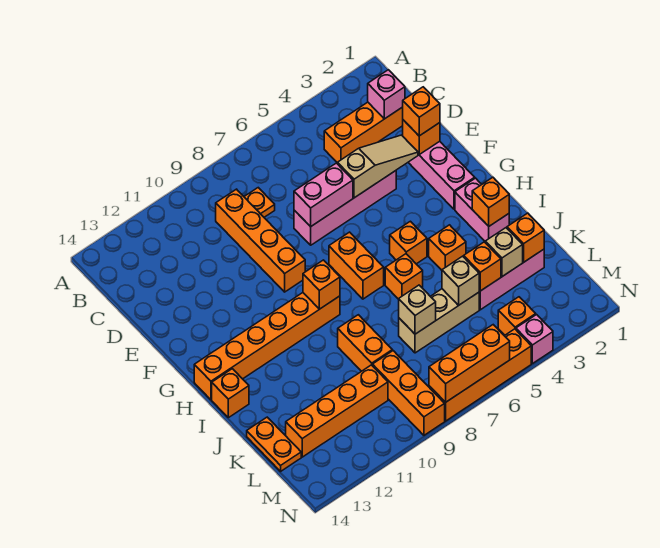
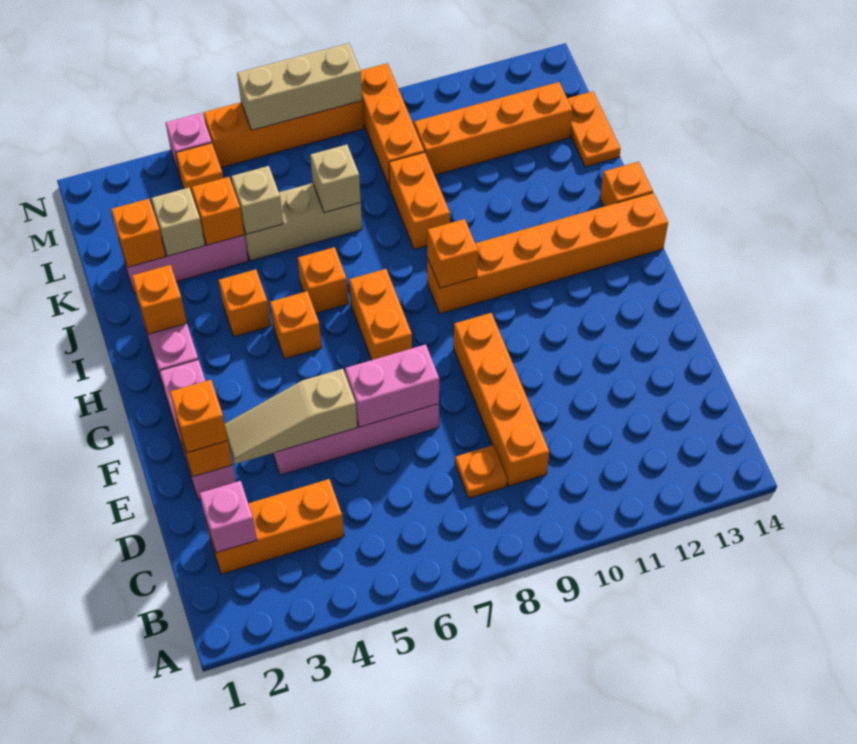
orange 1x3 brick [429,325,510,402] -> tan 1x3 brick [237,43,362,130]

